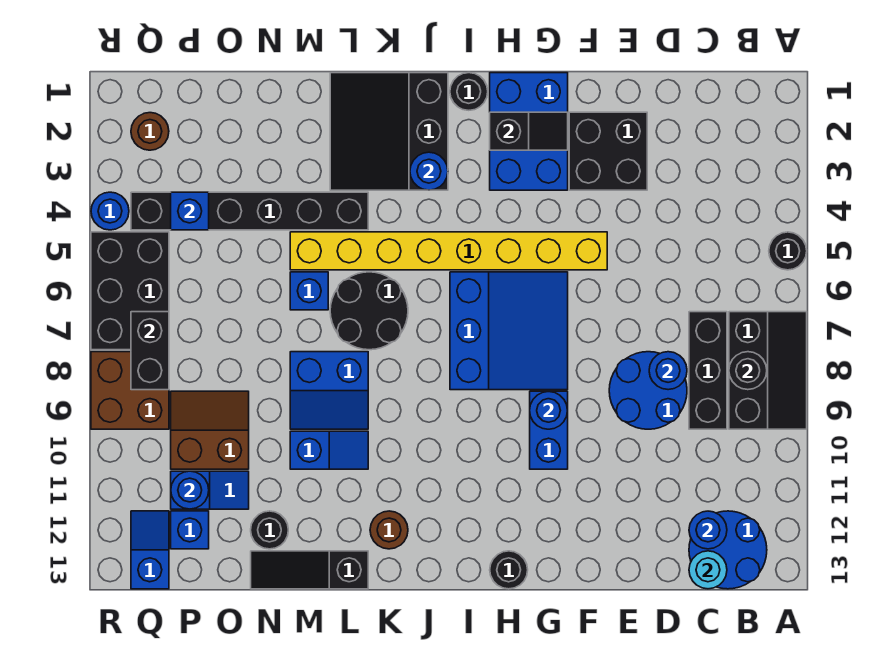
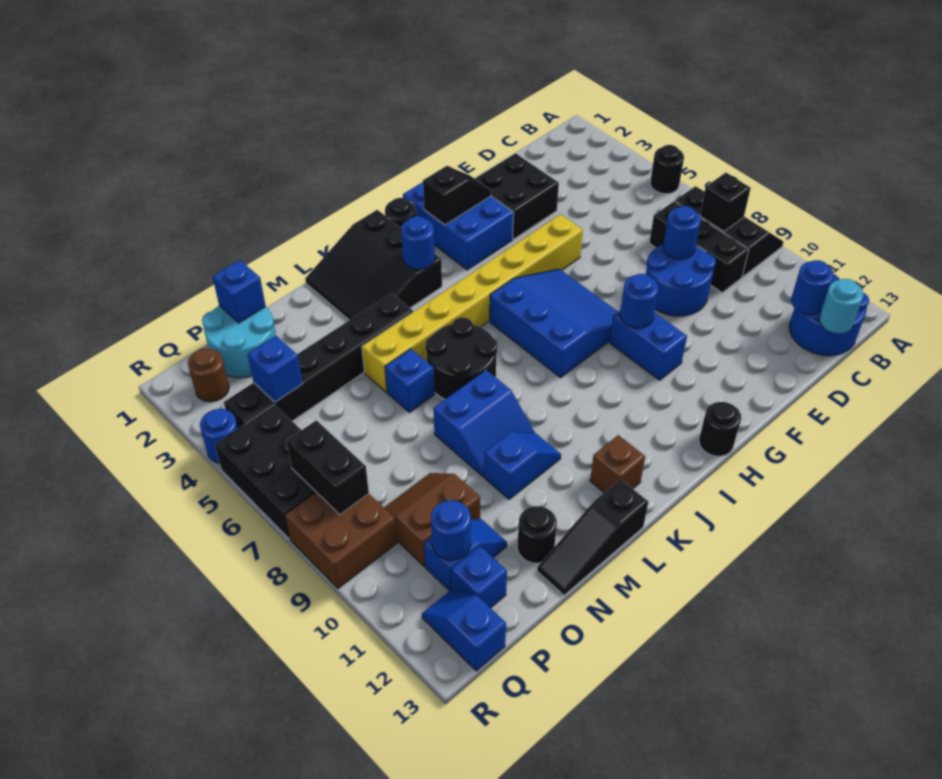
black 1x1 round brick [729,352,767,390] -> black 1x1 brick [700,173,751,232]
brown 1x1 round brick [370,511,408,549] -> brown 1x1 brick [590,435,645,492]
none -> cyan 2x2 round brick [202,306,276,378]
none -> blue 1x1 brick [212,260,266,323]

